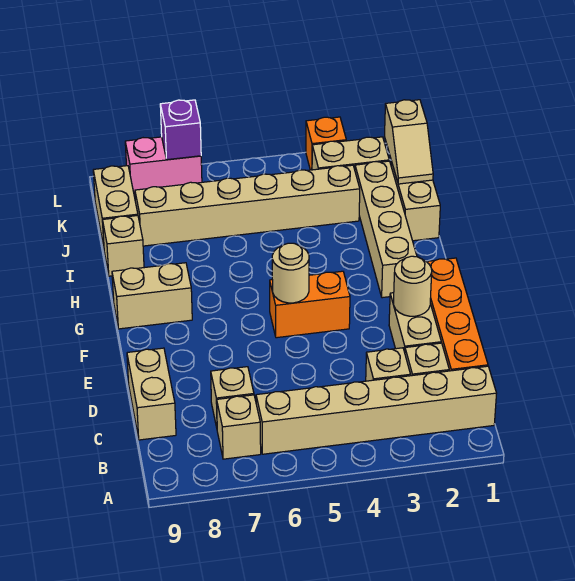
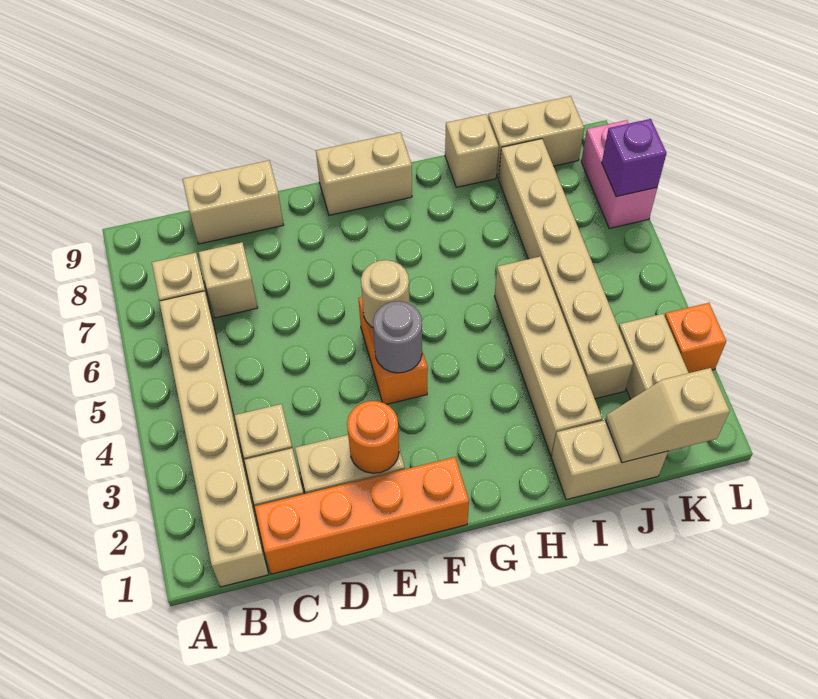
tan 1x1 round brick [394,256,432,316] -> orange 1x1 round brick [347,401,399,473]
none -> grey 1x1 round brick [373,301,422,373]
tan 1x4 brick [355,161,417,298] -> tan 1x4 brick turned to [495,257,602,455]
tan 1x2 brick [112,263,192,329] -> tan 1x2 brick turned to [316,132,412,215]

